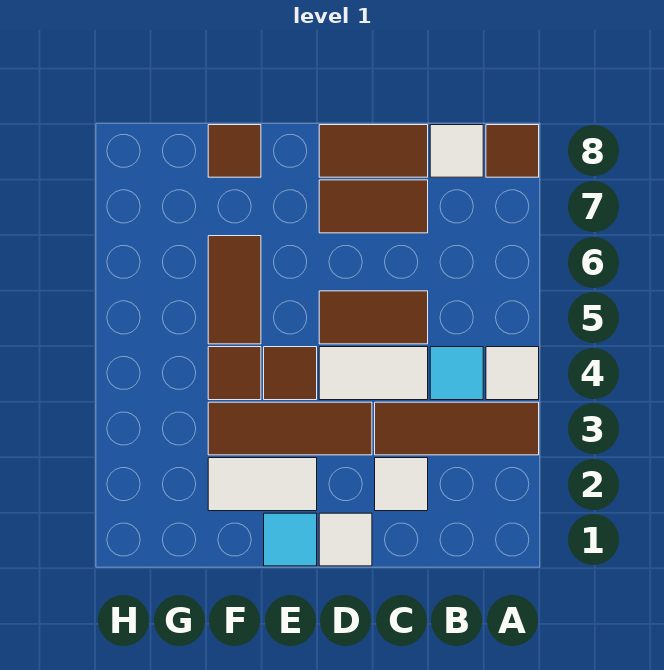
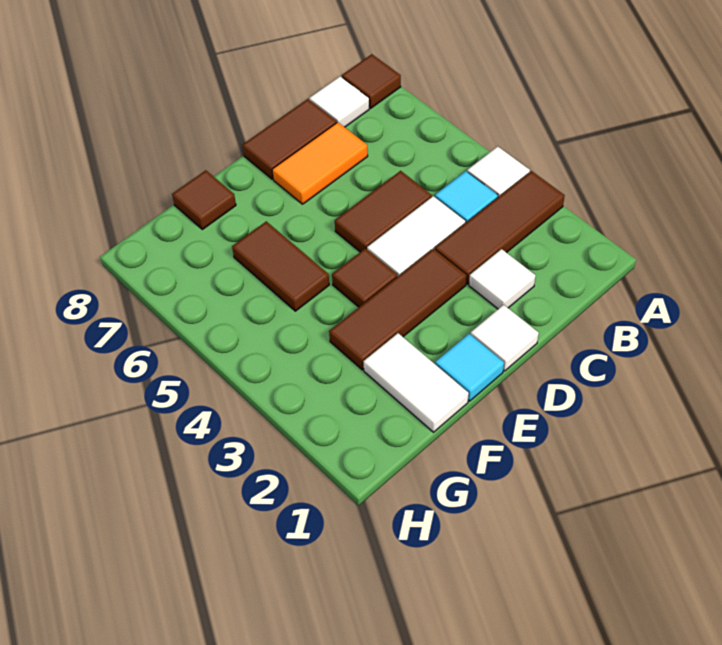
brown 1x2 tile [319,180,428,233] -> orange 1x2 tile [272,122,368,204]
white 1x2 tile [208,458,317,511] -> white 1x2 tile turned to [363,333,469,432]
brown 1x1 tile [208,347,261,400] -> none

